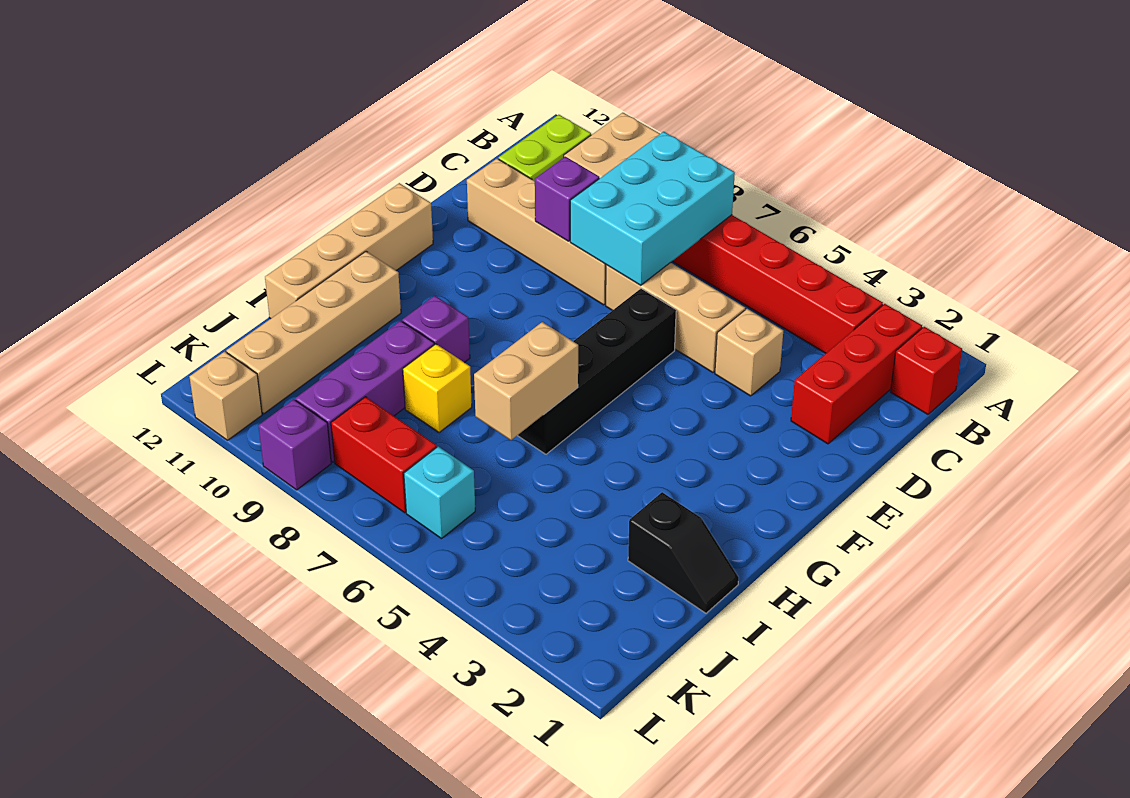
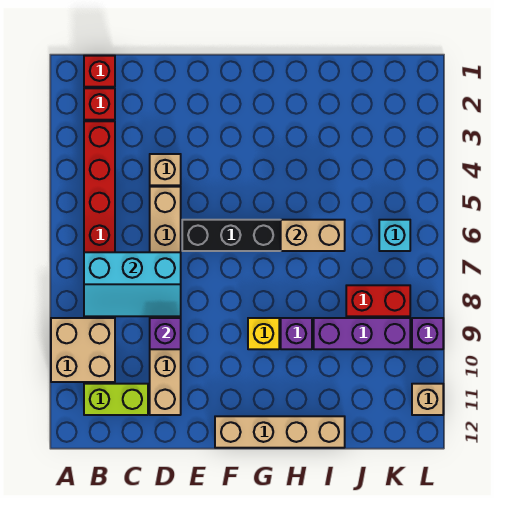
red 1x3 brick [791,304,922,444] -> red 1x1 brick [84,88,115,120]
cyan 2x3 brick [570,132,735,285] -> cyan 2x3 slope [84,252,181,316]
tan 1x4 brick [226,251,401,414] -> none
black 1x2 slope [628,492,739,613] -> none
yellow 1x1 brick [403,344,472,433] -> yellow 1x1 brick moved to [248,318,279,349]
red 1x2 brick [331,397,437,513] -> red 1x2 brick turned to [346,285,410,316]

